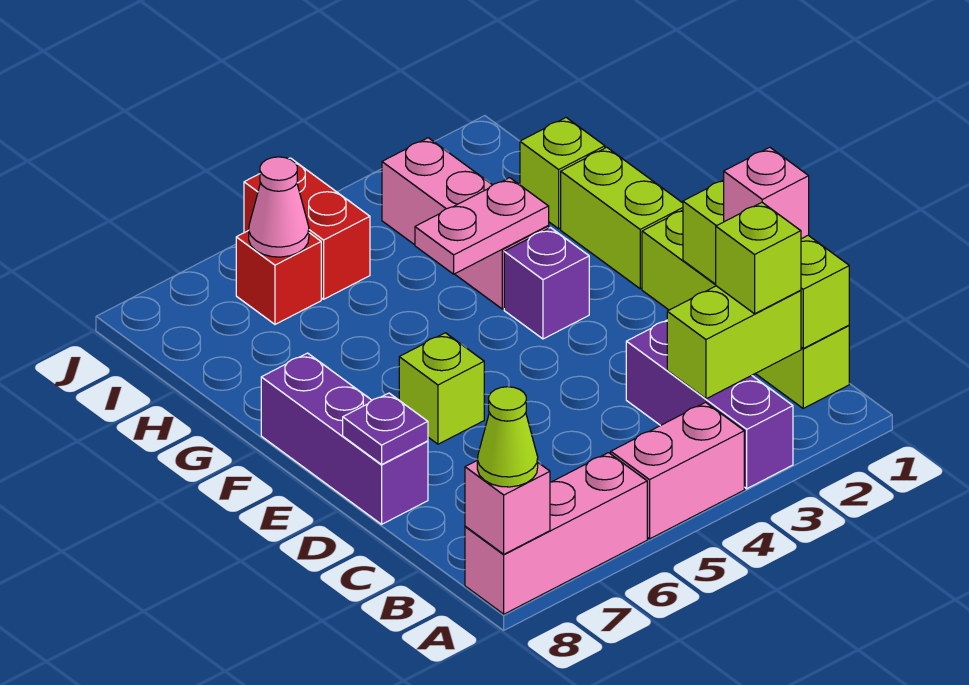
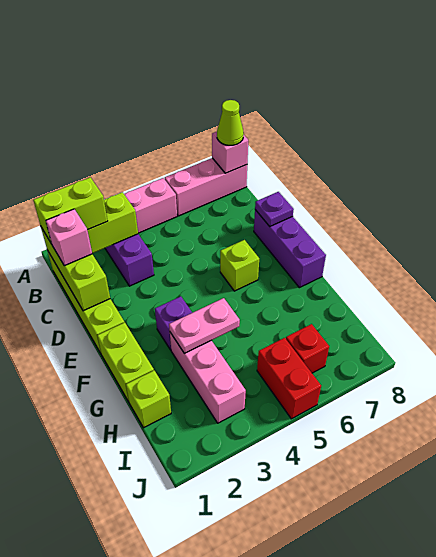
lime 1x1 brick [716,203,801,314] -> lime 1x2 brick [33,177,107,244]
pink 1x1 cone [249,157,309,257] -> none

